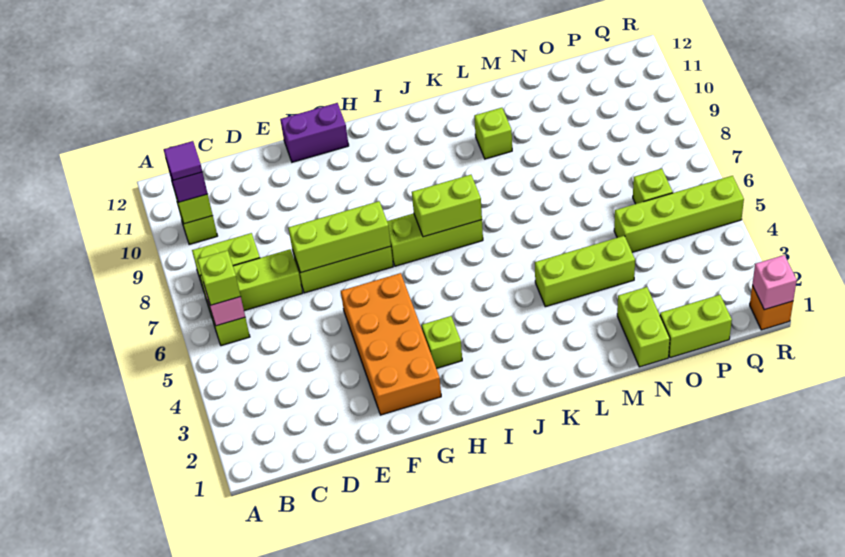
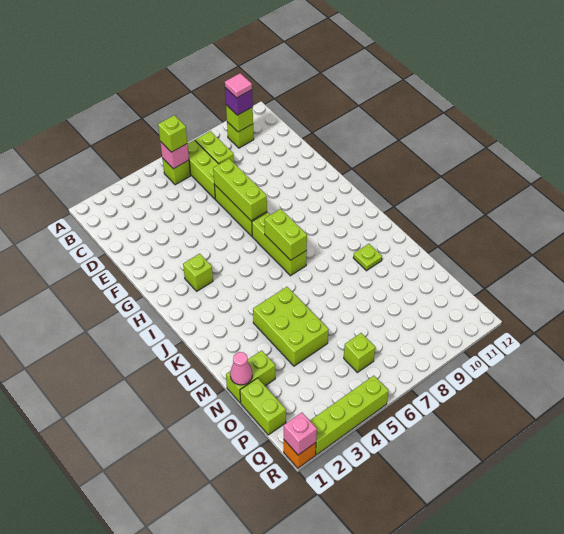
purple 1x1 tile [164,141,202,180] -> pink 1x1 tile [225,73,252,98]
orange 2x4 brick [341,273,441,415] -> none
purple 1x2 brick [280,103,349,162] -> none
lime 1x3 brick [535,236,635,307] -> lime 2x3 brick [253,287,329,366]
lime 1x1 brick [474,108,512,159] -> lime 1x1 plate [353,244,382,271]
none -> pink 1x1 cone [230,352,252,385]
lime 1x4 brick [614,176,744,252] -> lime 1x4 brick turned to [310,376,389,455]

